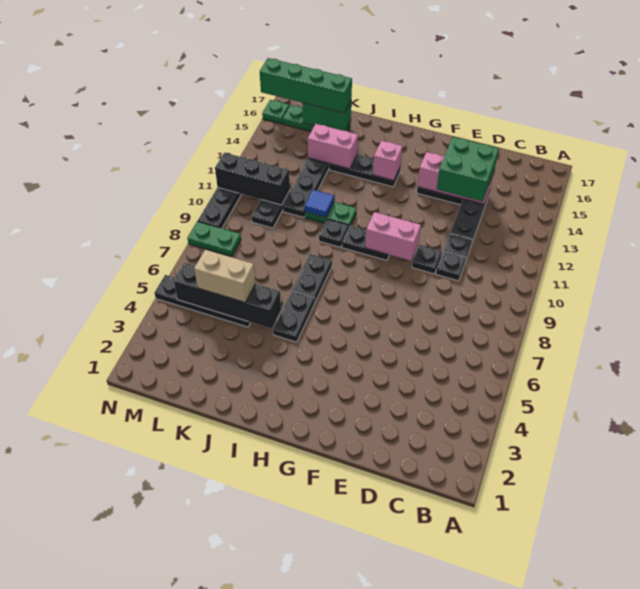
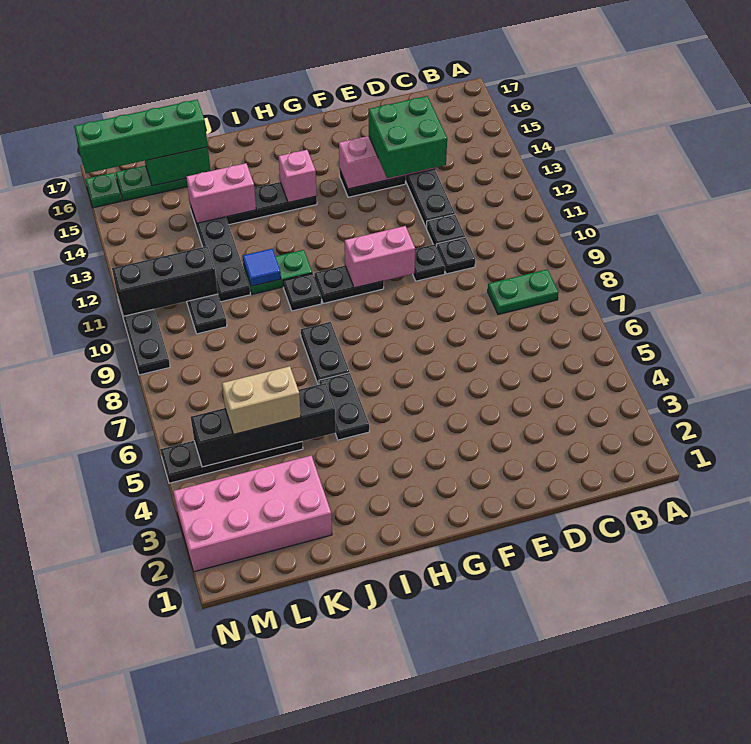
none -> pink 2x4 brick [173,456,332,572]
green 1x2 plate [187,221,241,256] -> green 1x2 plate moved to [488,269,559,314]

